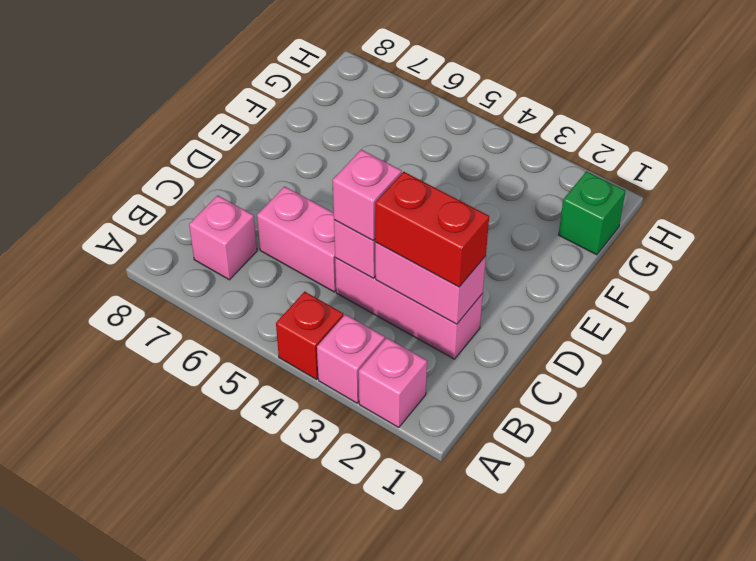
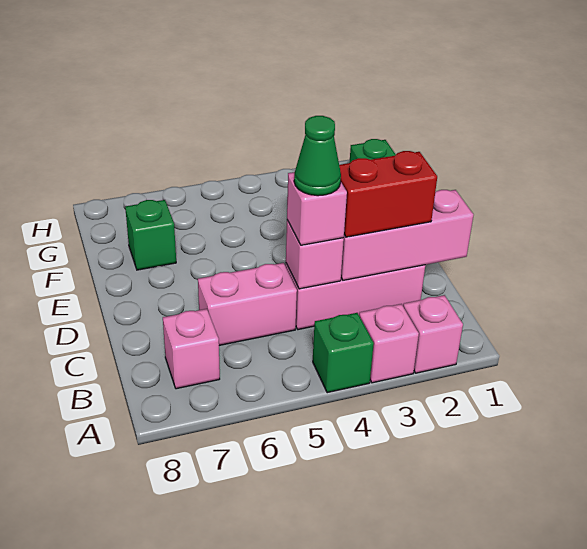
red 1x1 brick [276,292,343,379] -> green 1x1 brick [313,313,374,393]
pink 1x2 brick [375,242,486,324] -> pink 1x3 brick [341,190,473,280]
none -> green 1x1 cone [294,116,341,196]
none -> green 1x1 brick [125,200,176,270]

